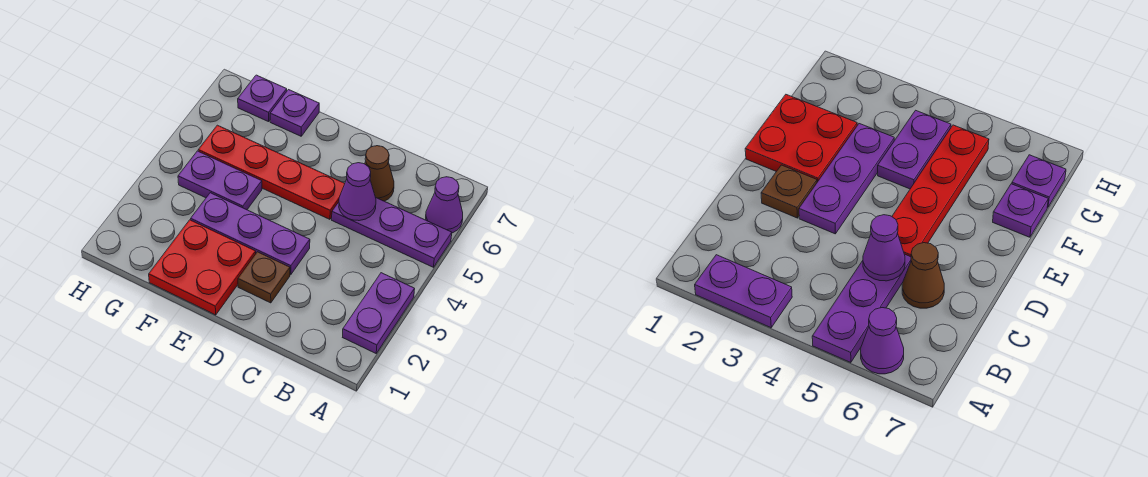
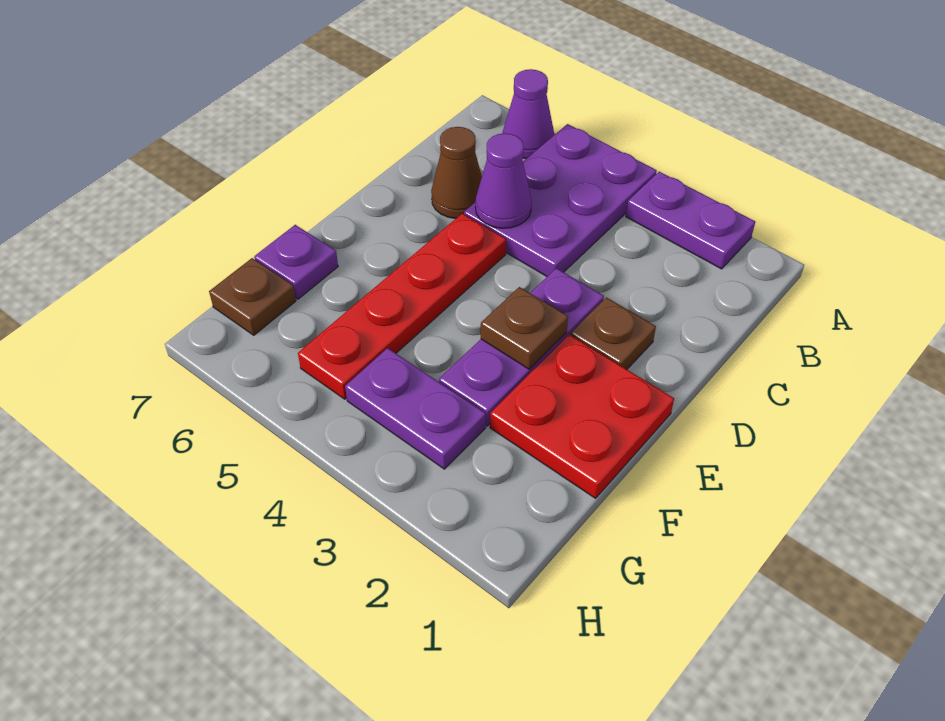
purple 1x3 plate [332,198,452,267] -> purple 2x3 plate [464,124,657,276]
none -> brown 1x1 plate [481,287,568,369]
purple 1x2 plate [178,151,262,210] -> purple 1x2 plate turned to [345,348,486,469]
purple 1x1 plate [238,75,287,122] -> brown 1x1 plate [209,258,296,335]

